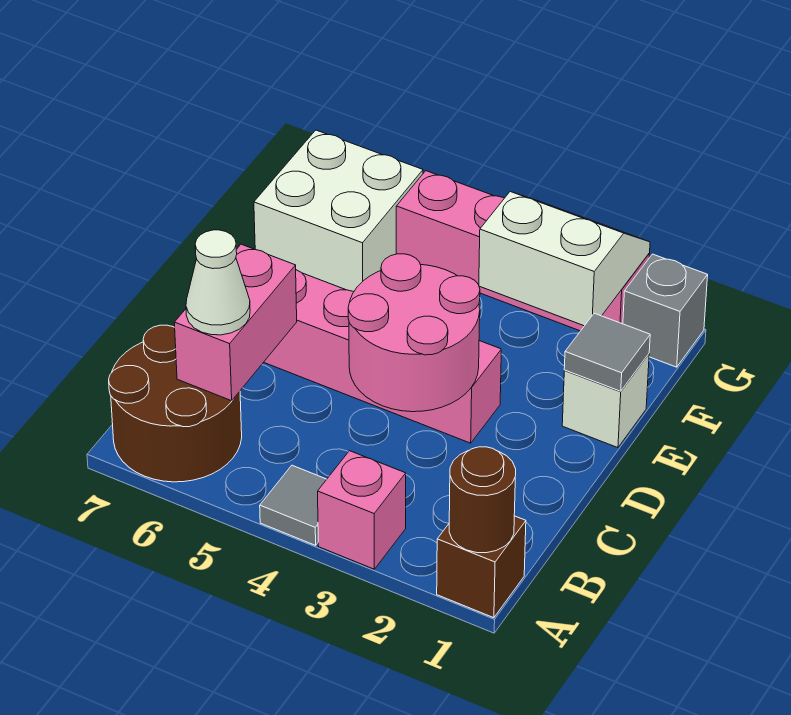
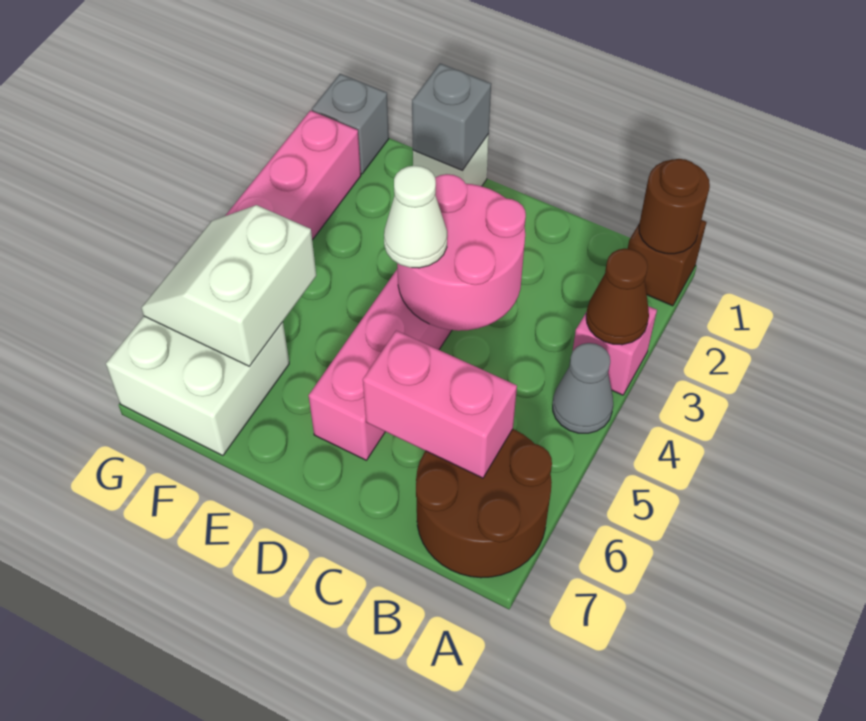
none -> brown 1x1 cone [586,249,649,345]
grey 1x1 tile [260,465,327,545] -> grey 1x1 cone [553,343,613,433]
white 1x1 cone [186,230,250,335] -> white 1x1 cone moved to [384,166,447,268]
grey 1x1 tile [564,313,650,391] -> grey 1x1 brick [412,64,491,170]
white 2x2 slope [479,192,650,326] -> white 2x2 slope moved to [141,205,316,366]

